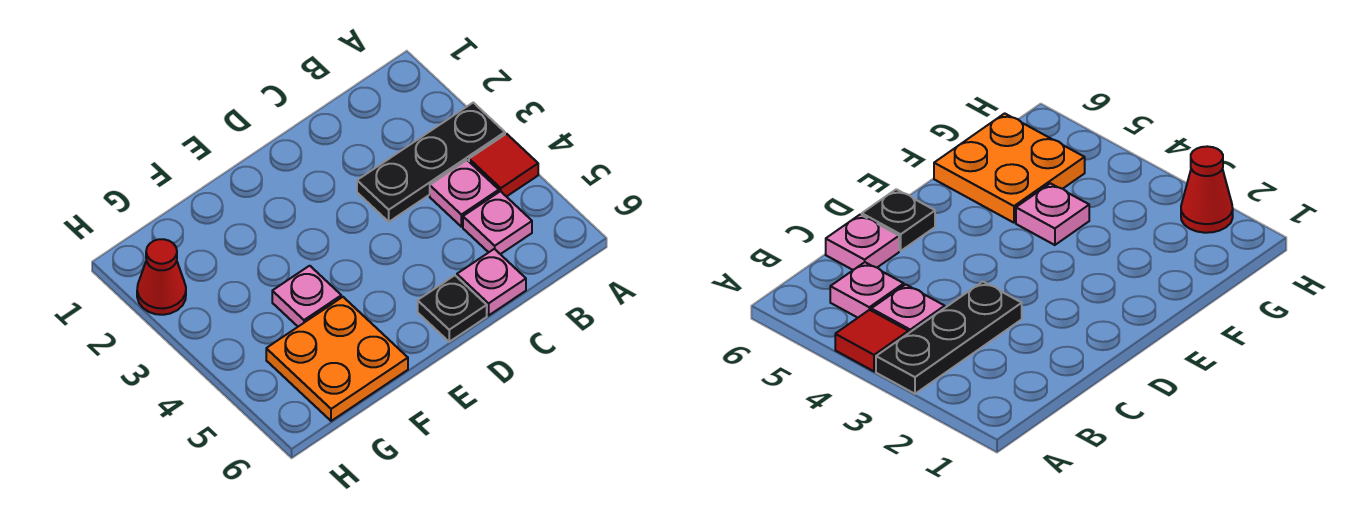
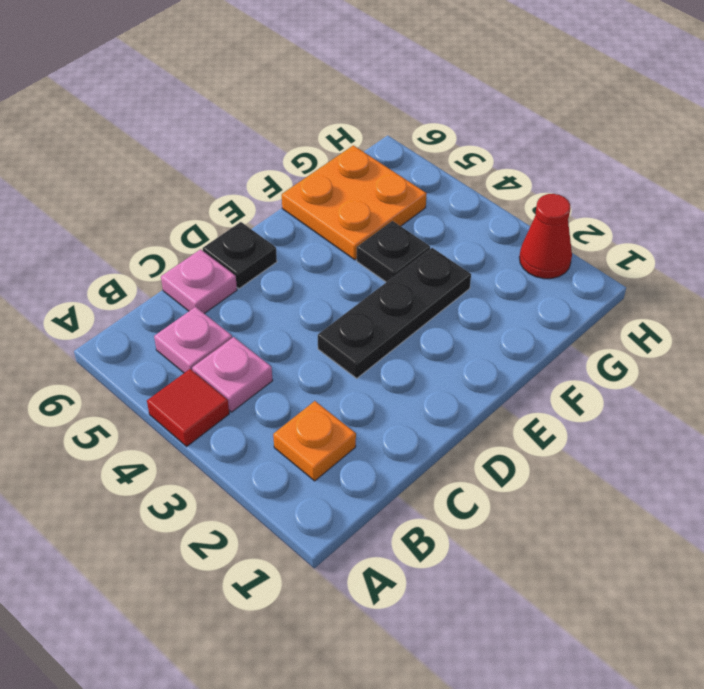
black 1x3 plate [357,103,505,222] -> black 1x3 plate moved to [318,248,471,378]
none -> orange 1x1 plate [273,401,356,481]
pink 1x1 plate [272,266,341,327] -> black 1x1 plate [357,221,430,282]

